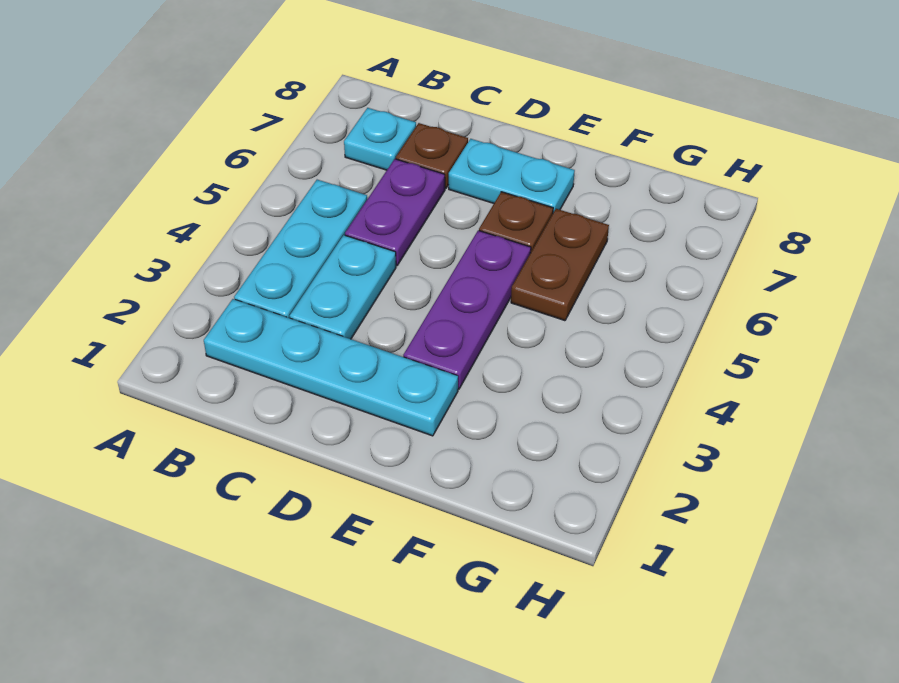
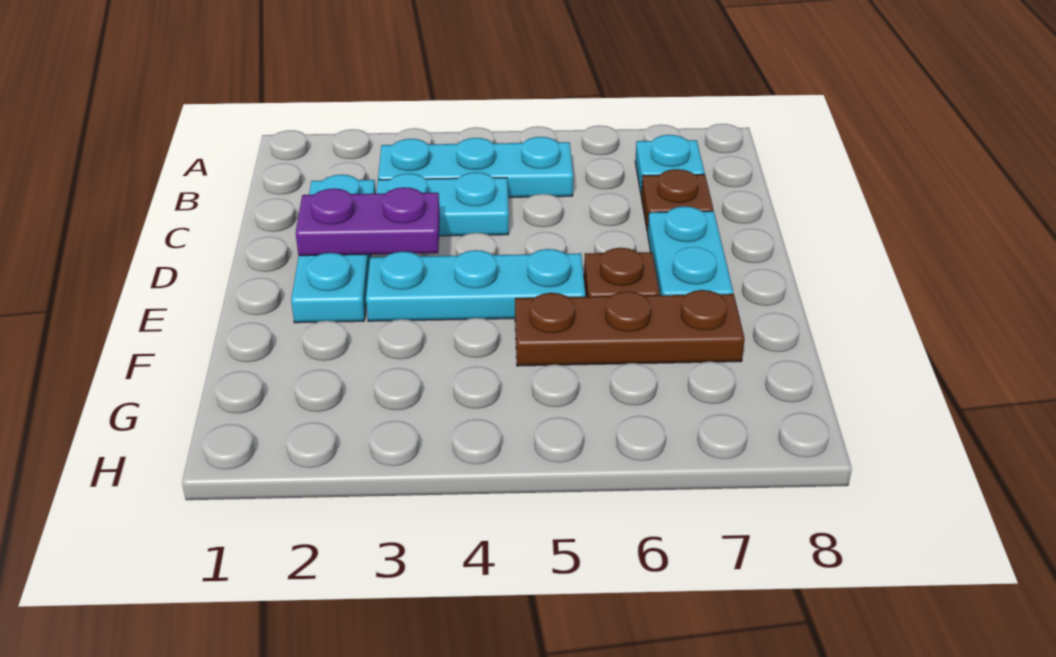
cyan 1x4 plate [204,299,458,436] -> cyan 1x3 plate [291,175,376,323]
purple 1x2 plate [345,159,445,266] -> purple 1x2 plate moved to [296,187,440,256]
purple 1x3 plate [403,230,531,389] -> cyan 1x3 plate [366,249,586,321]
brown 1x2 plate [511,209,609,321] -> brown 1x3 plate [515,290,745,366]

